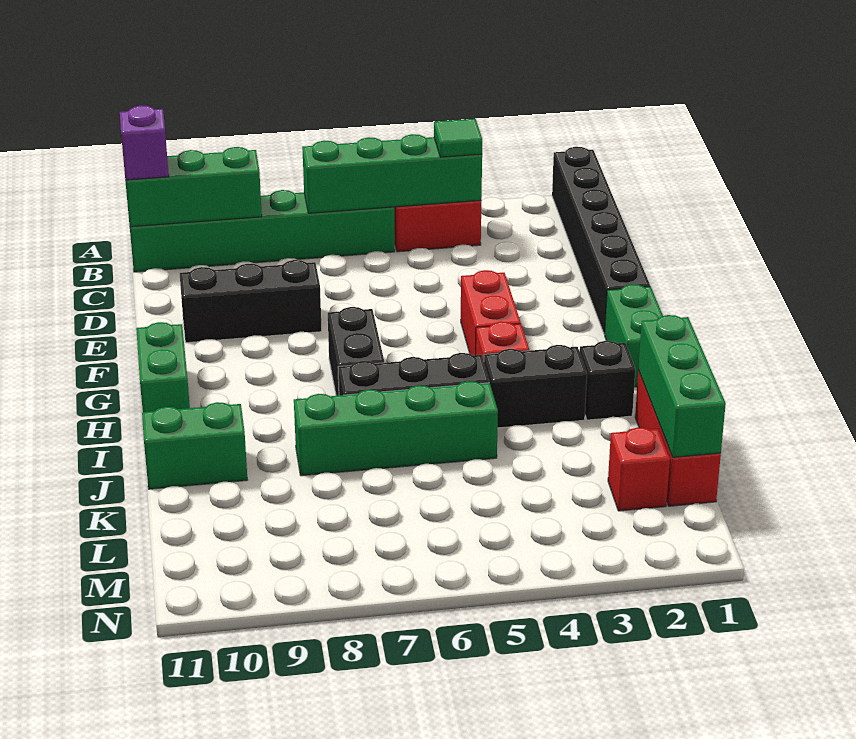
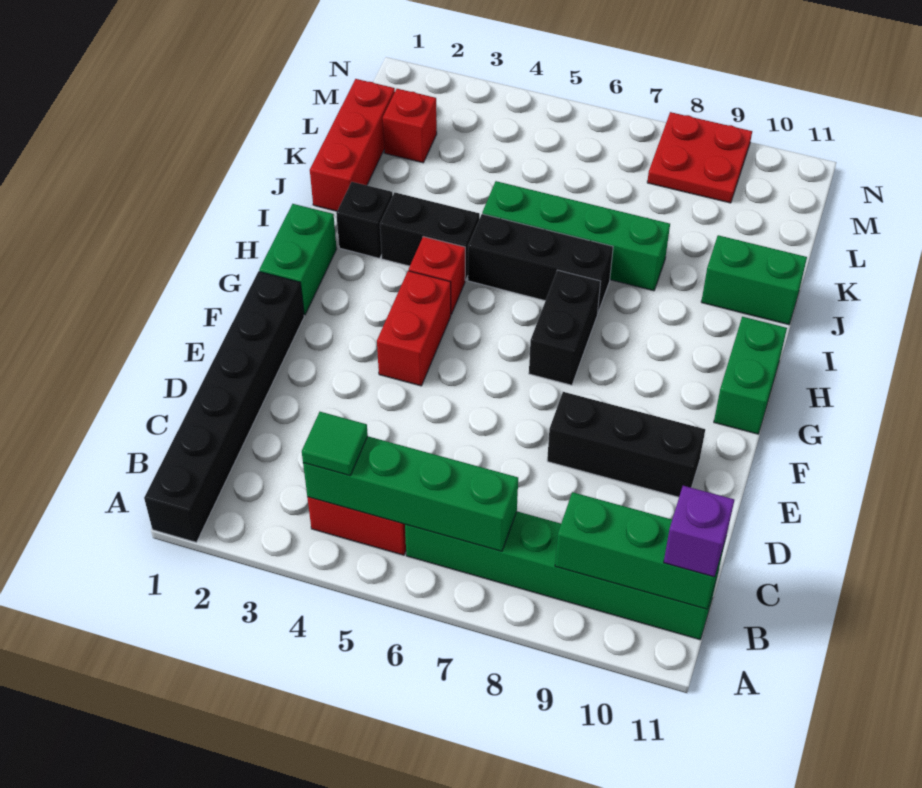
green 1x3 brick [638,315,726,457] -> none
none -> red 2x2 plate [647,112,752,203]

